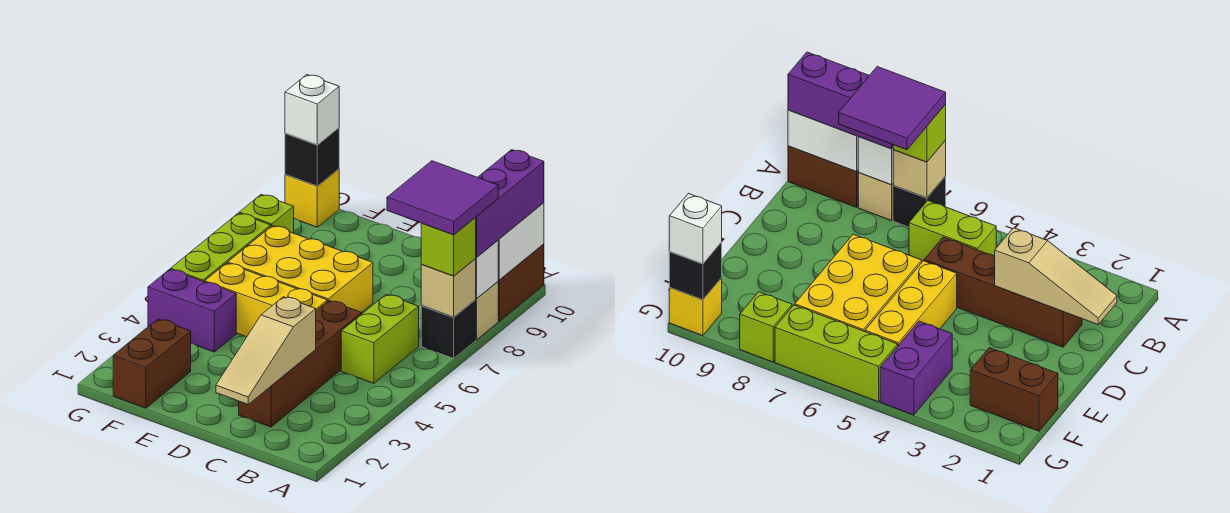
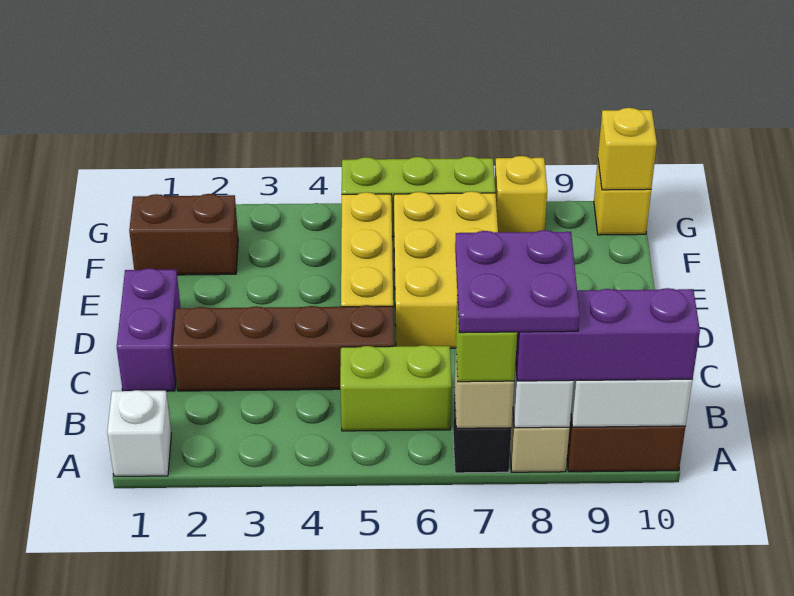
purple 2x2 tile [387,161,498,235] -> purple 2x2 plate [455,230,580,333]
tan 1x3 slope [216,297,316,404] -> none
purple 1x2 brick [148,269,236,352] -> purple 1x2 brick moved to [117,268,181,391]
lime 1x1 brick [239,195,294,233] -> yellow 1x1 brick [495,156,547,232]
black 1x1 brick [285,128,339,186] -> yellow 1x1 brick [598,108,657,190]
white 1x1 brick [285,75,339,145] -> white 1x1 brick moved to [107,390,171,476]

